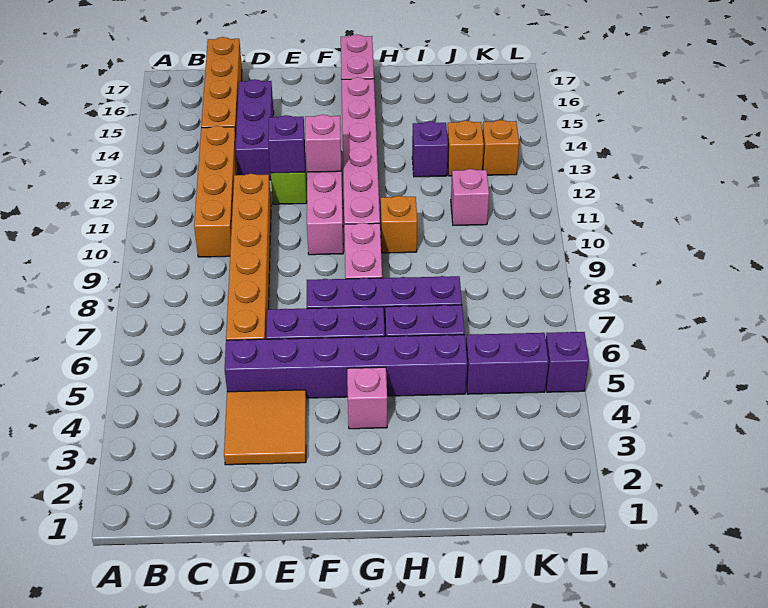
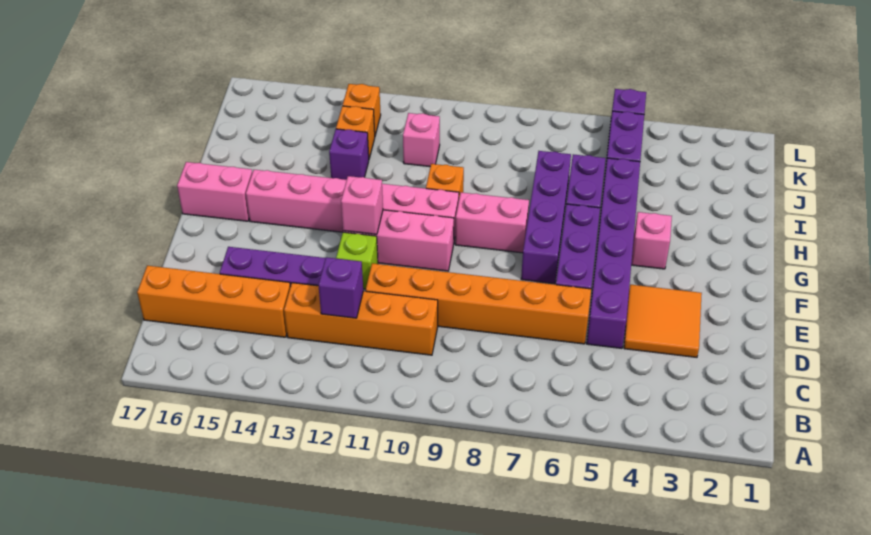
purple 1x1 brick [268,115,305,173] -> purple 1x1 brick moved to [318,257,363,318]

